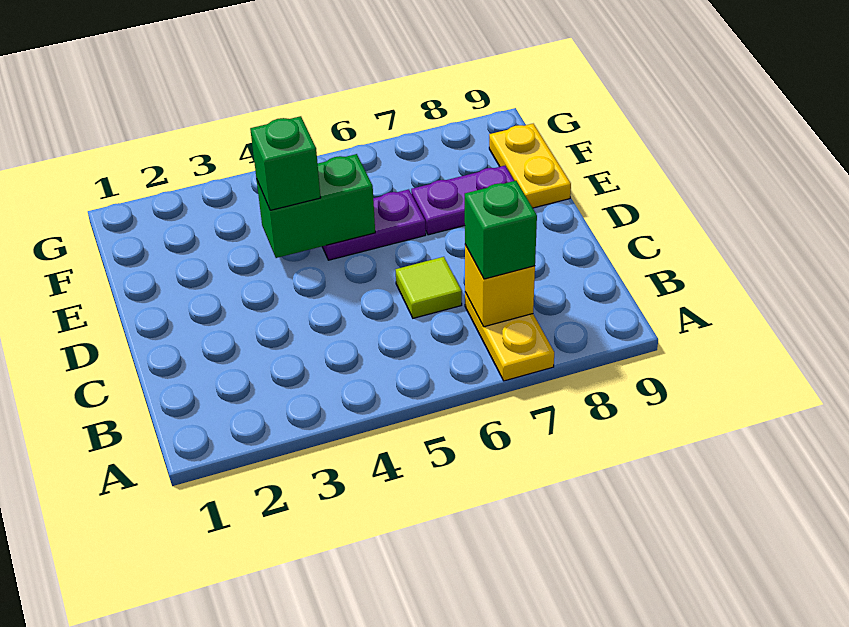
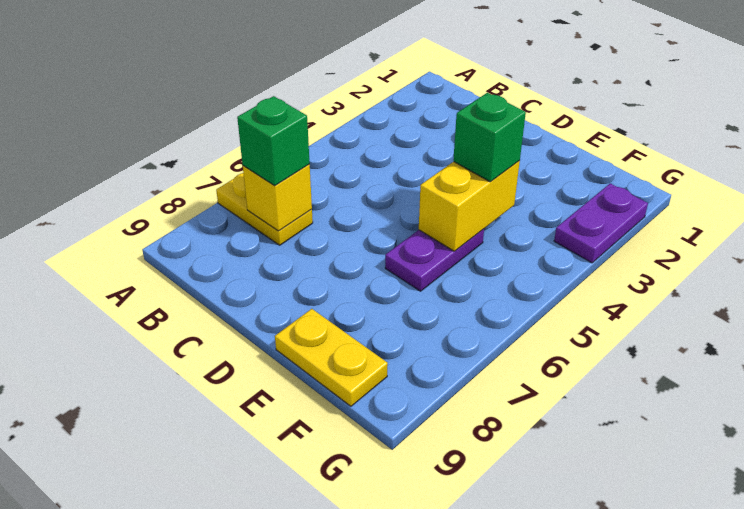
lime 1x1 tile [396,257,462,318] -> none
green 1x2 brick [257,154,375,258] -> yellow 1x2 brick [419,161,520,251]
purple 1x2 plate [411,166,514,235] -> purple 1x2 plate moved to [554,183,648,263]

